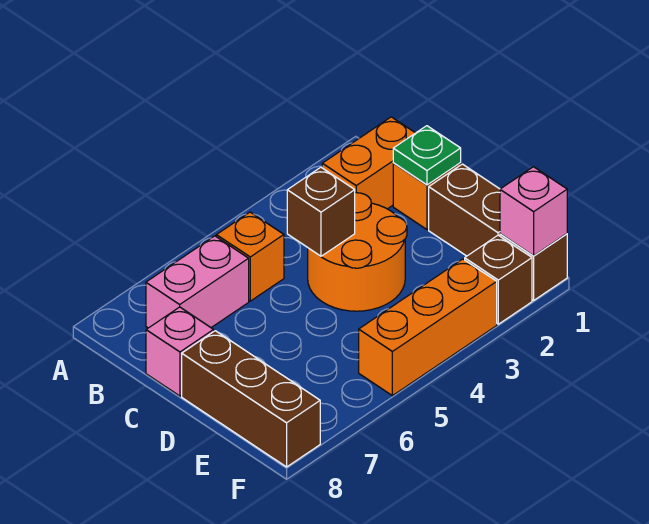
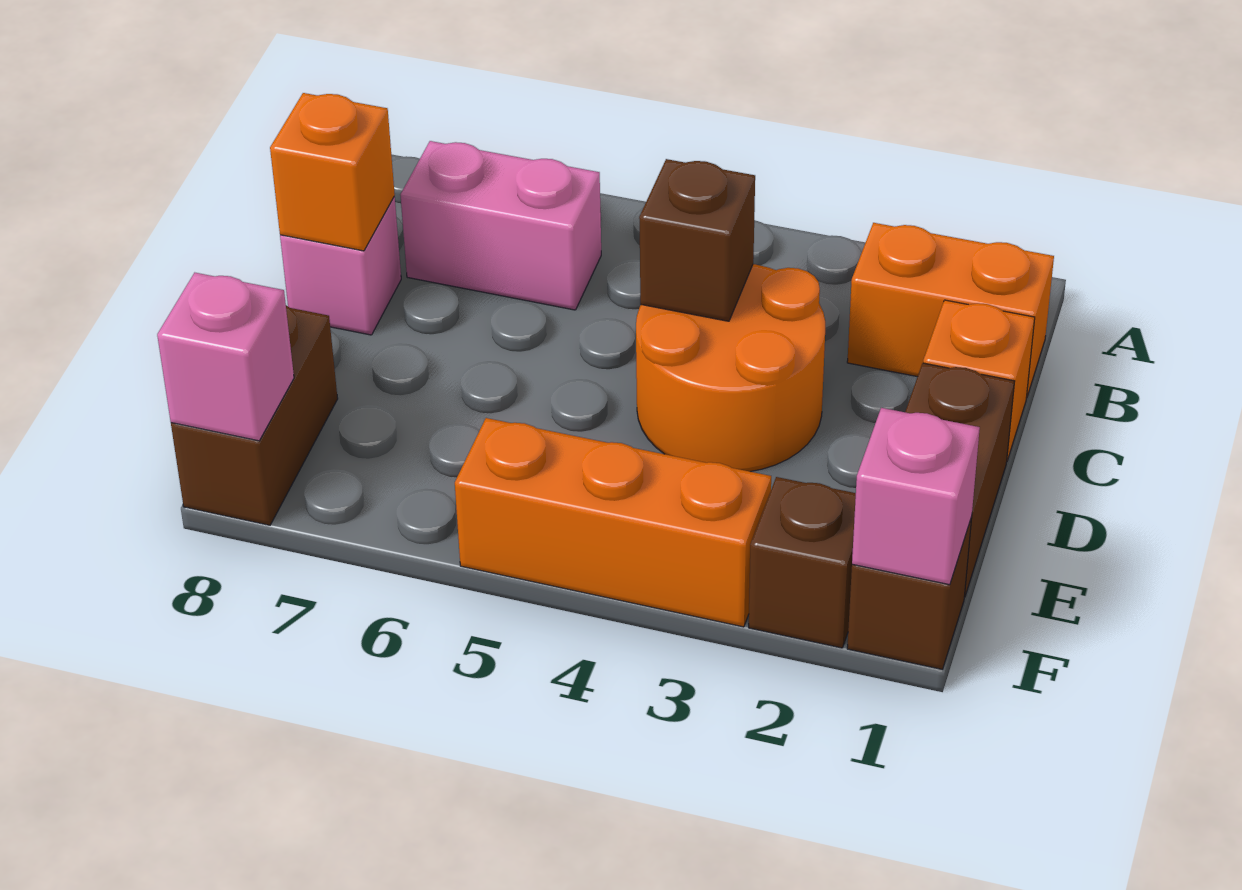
orange 1x1 brick [216,212,284,301] -> orange 1x1 brick moved to [270,93,395,251]
green 1x1 plate [393,126,461,185] -> none
brown 1x3 brick [182,331,320,467] -> brown 1x2 brick [171,305,338,525]
none -> pink 1x1 brick [157,273,294,441]

